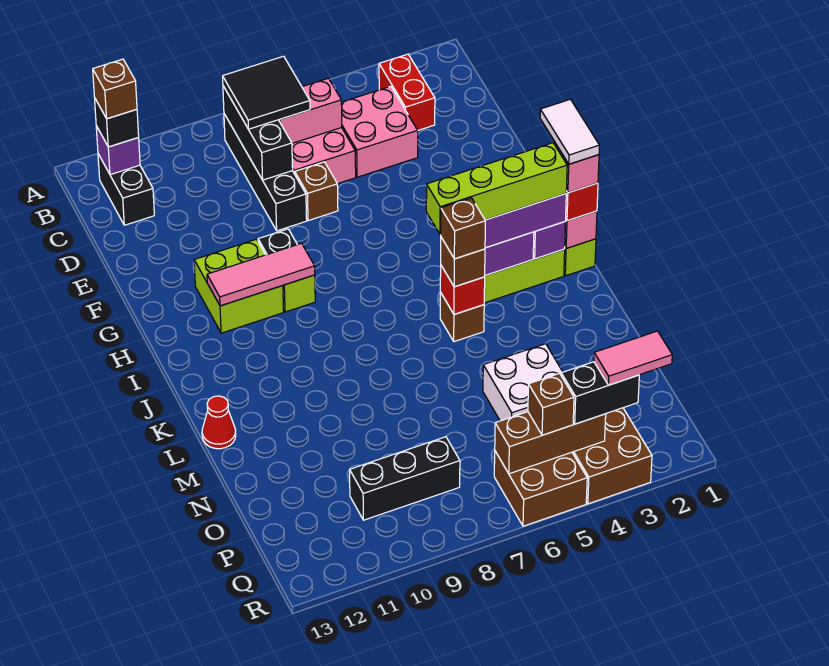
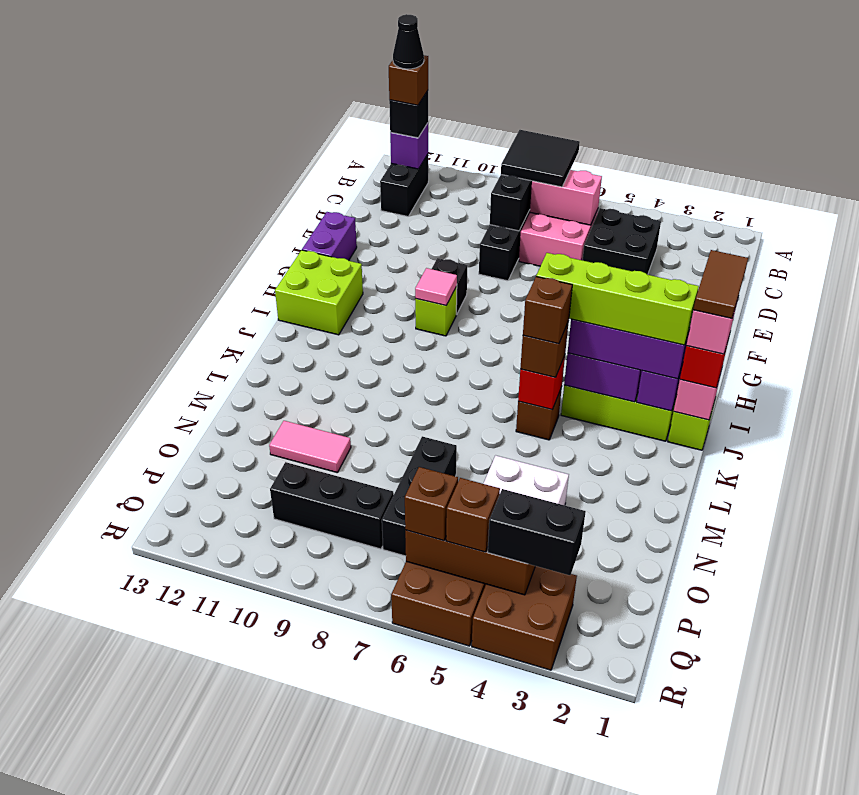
red 1x2 brick [379,54,435,130] -> none
none -> black 1x1 cone [393,14,424,69]
pink 2x2 brick [341,86,418,177] -> black 2x2 brick [582,208,661,275]
brown 1x1 brick [295,162,338,221] -> brown 1x1 brick moved to [405,467,458,541]
none -> purple 1x2 brick [302,212,357,260]
lime 2x2 brick [194,239,284,333] -> lime 2x2 brick moved to [275,250,363,335]
pink 1x3 tile [207,243,315,306] -> pink 1x1 tile [415,268,457,305]
white 1x2 tile [540,99,599,164] -> brown 1x2 tile [694,250,748,319]
red 1x1 cone [202,396,236,449] -> none
none -> black 1x3 brick [382,436,457,556]
pink 1x2 tile [594,331,672,385] -> pink 1x2 tile moved to [269,421,351,473]

